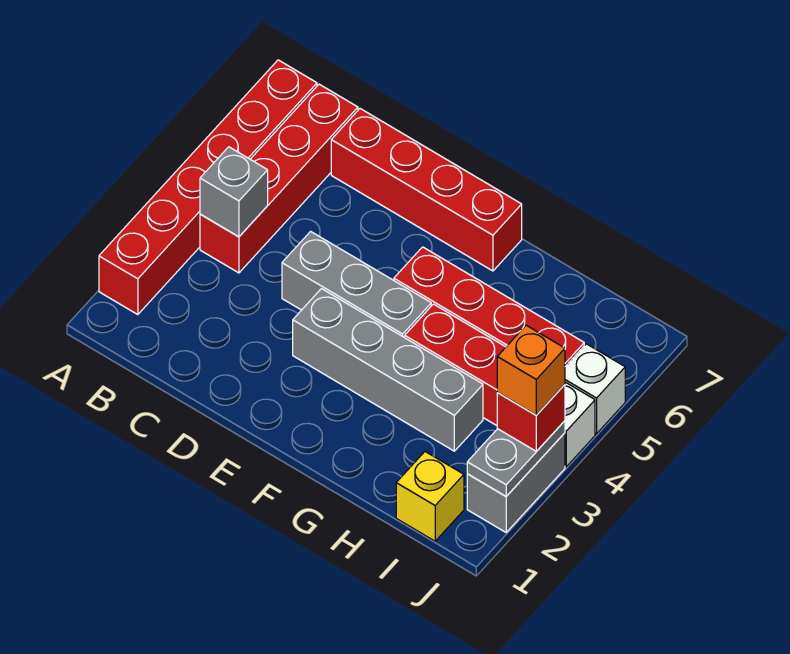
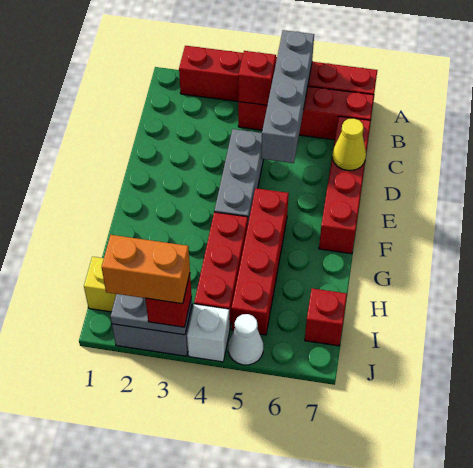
grey 1x1 brick [200,147,268,237] -> red 1x1 brick [238,51,276,105]
none -> yellow 1x1 cone [332,118,366,170]
grey 1x4 brick [293,289,483,451] -> grey 1x4 brick moved to [261,30,314,163]
none -> red 1x1 brick [305,288,347,346]
orange 1x1 brick [497,325,565,415] -> orange 1x2 brick [102,235,190,304]
white 1x1 brick [565,344,625,434] -> white 1x1 cone [228,314,263,365]

